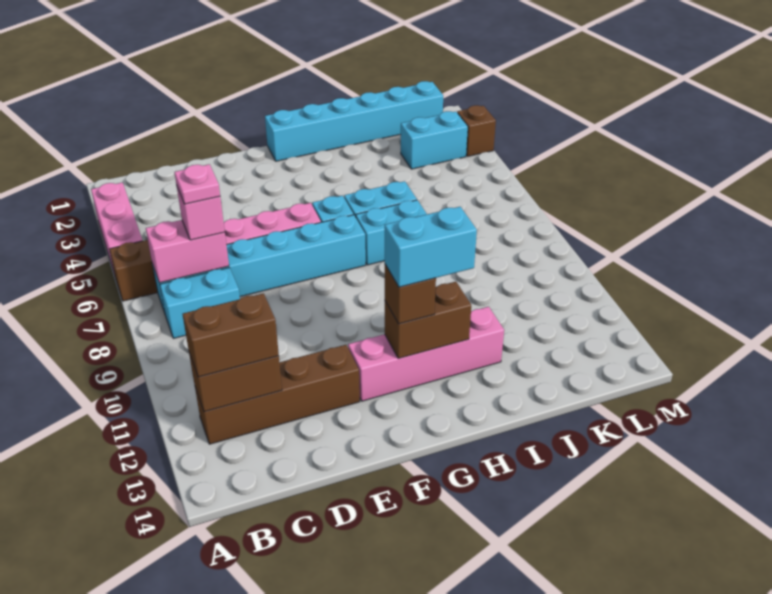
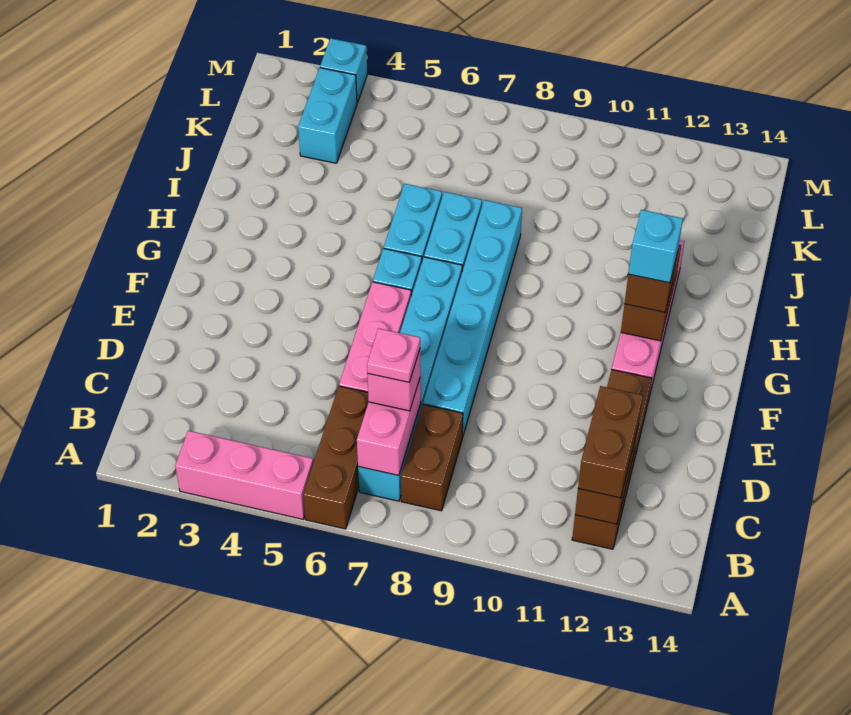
cyan 1x2 brick [160,268,240,338] -> brown 1x2 brick [401,405,463,511]
cyan 1x6 brick [265,81,443,161] -> cyan 1x6 brick moved to [423,200,522,437]
cyan 1x2 brick [385,207,477,287] -> cyan 1x1 brick [628,210,683,283]
brown 1x1 brick [457,105,496,156] -> cyan 1x1 brick [320,38,367,103]

